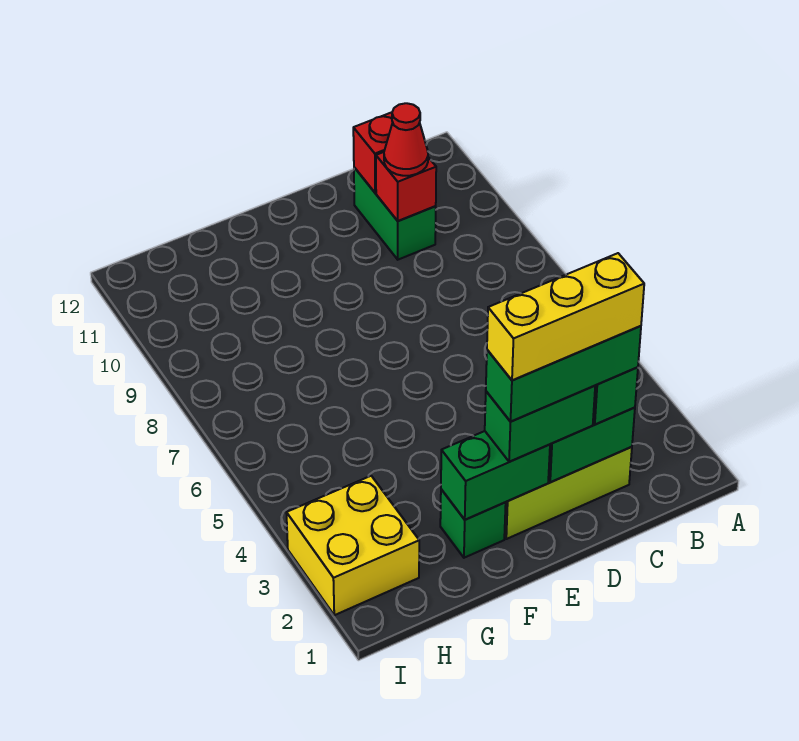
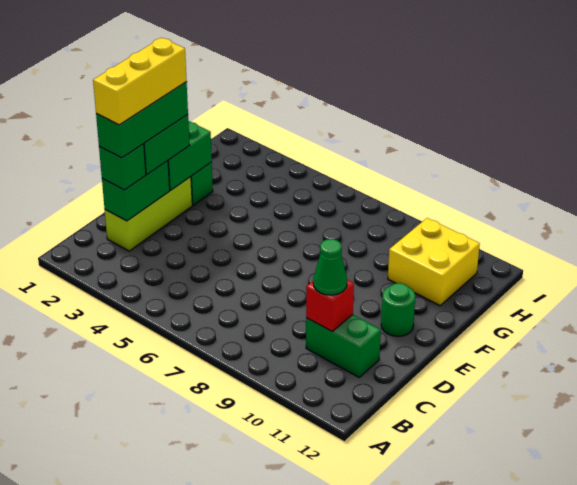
red 1x1 cone [384,103,428,176] -> green 1x1 cone [313,239,347,295]
red 1x1 brick [353,113,393,193] -> none
none -> green 1x1 round brick [381,283,415,336]
yellow 2x2 brick [286,476,419,615] -> yellow 2x2 brick moved to [388,218,480,305]

